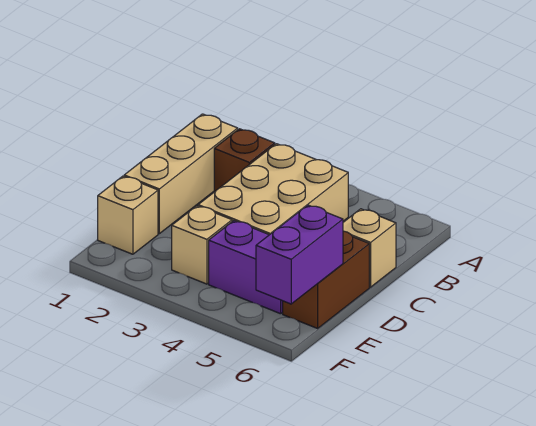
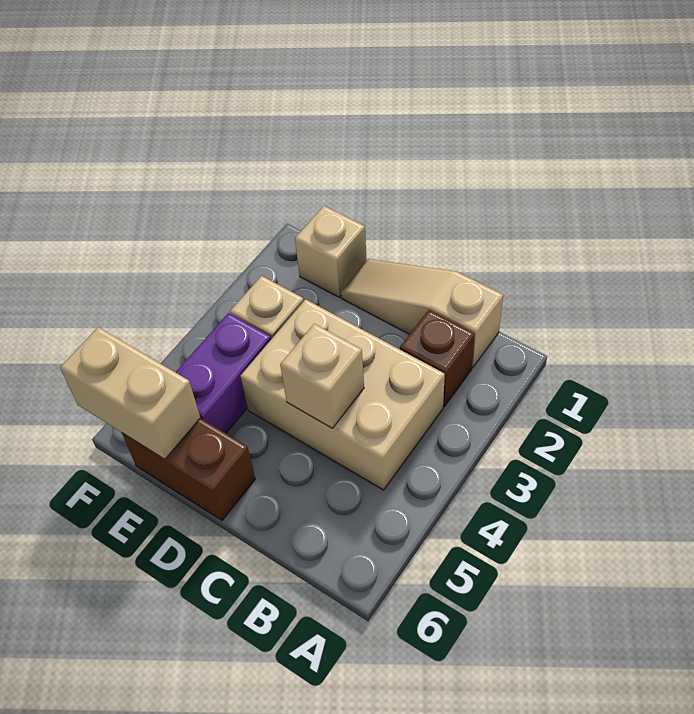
tan 1x3 brick [124,114,238,234] -> tan 1x3 slope [341,259,503,368]
tan 1x1 brick [343,209,396,287] -> tan 1x1 brick moved to [280,324,364,428]
purple 1x2 brick [256,205,343,304] -> tan 1x2 brick [60,327,200,459]

